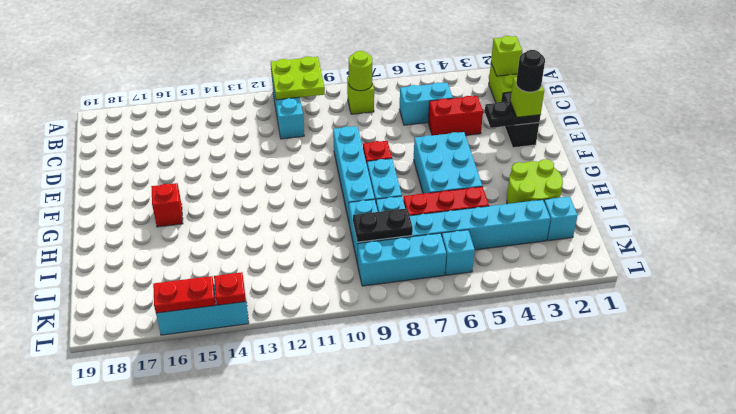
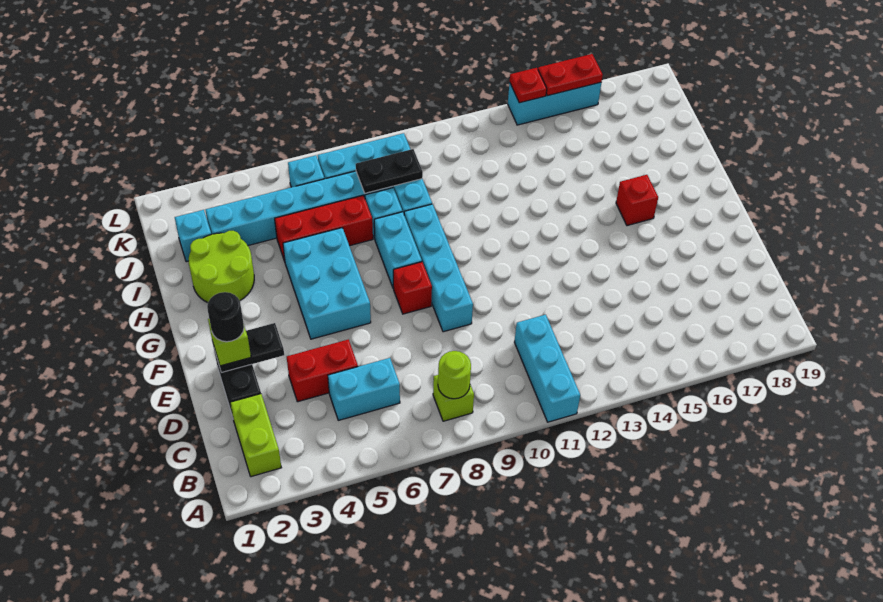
lime 2x2 plate [271,56,325,100] -> none
lime 1x1 brick [491,36,522,76] -> none

